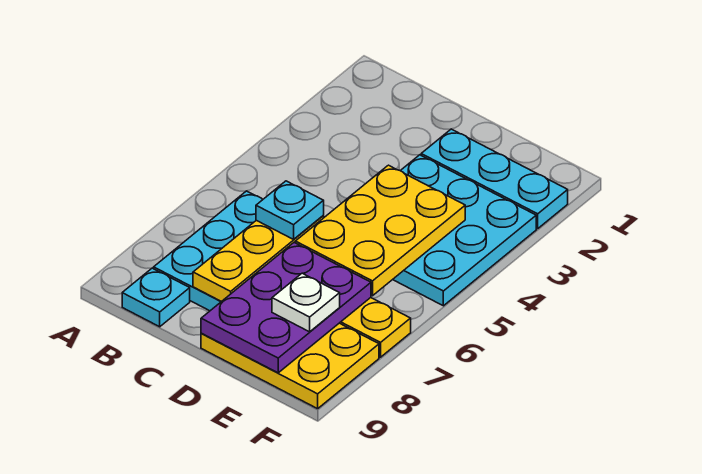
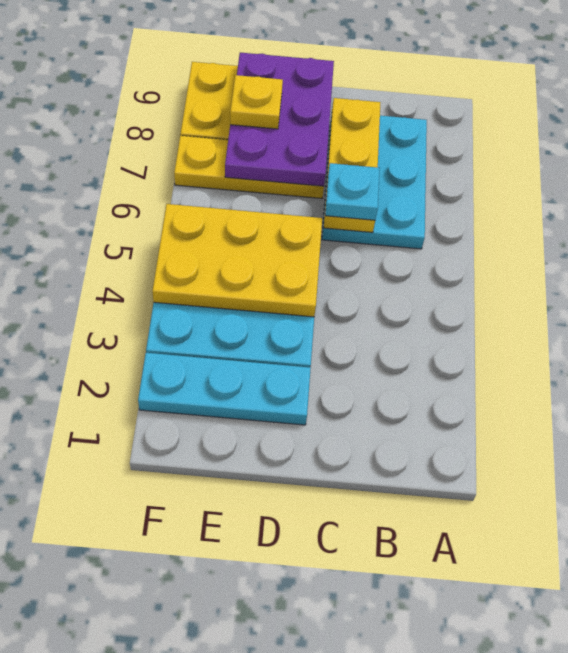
cyan 1x1 plate [122,268,190,327] -> none
yellow 2x3 plate [295,165,465,296] -> yellow 2x3 plate turned to [152,204,322,317]
white 1x1 plate [272,273,340,332] -> yellow 1x1 plate [230,75,283,129]

